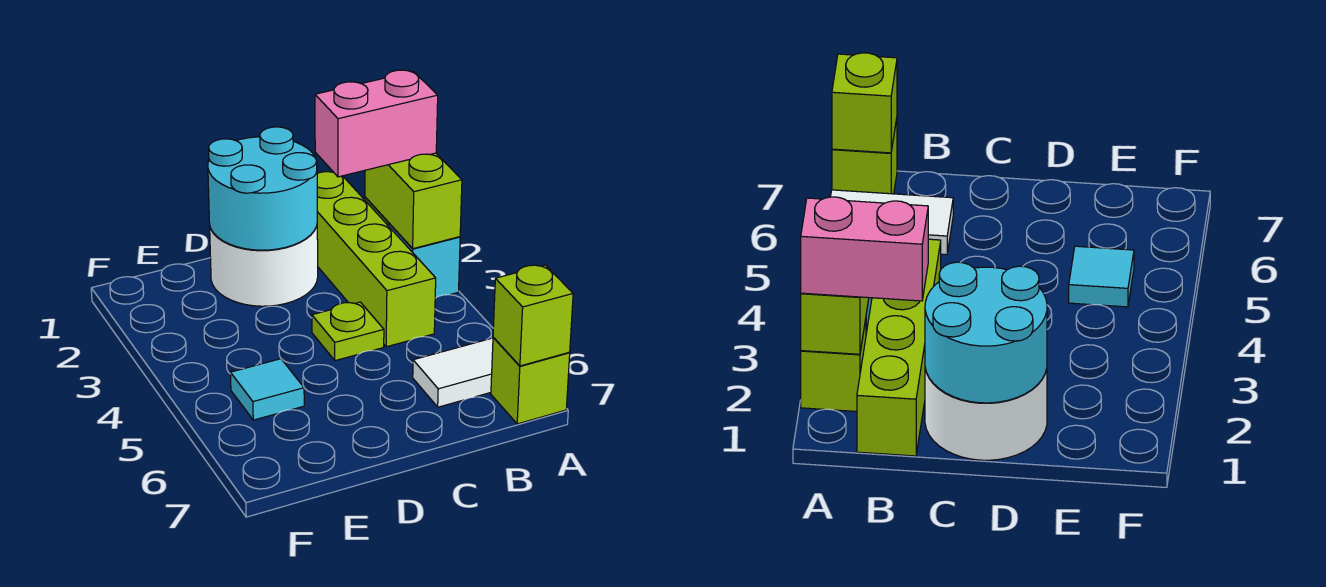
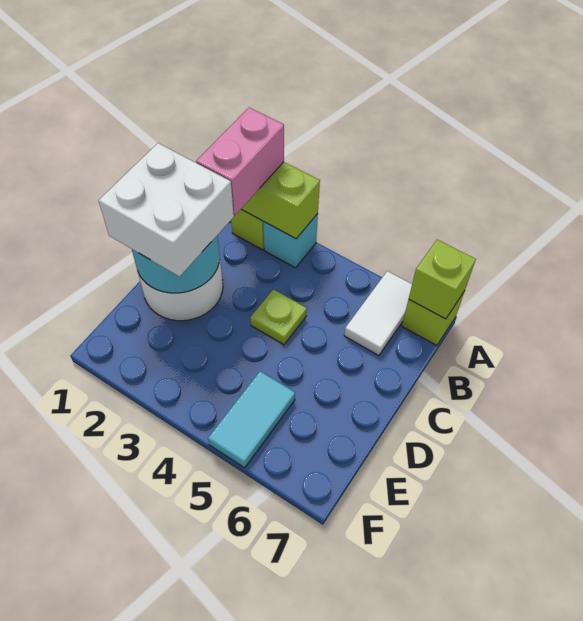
lime 1x4 brick [317,172,436,347] -> none
none -> white 2x2 brick [99,143,234,277]
cyan 1x1 tile [231,359,304,420] -> cyan 1x2 tile [208,371,295,468]

